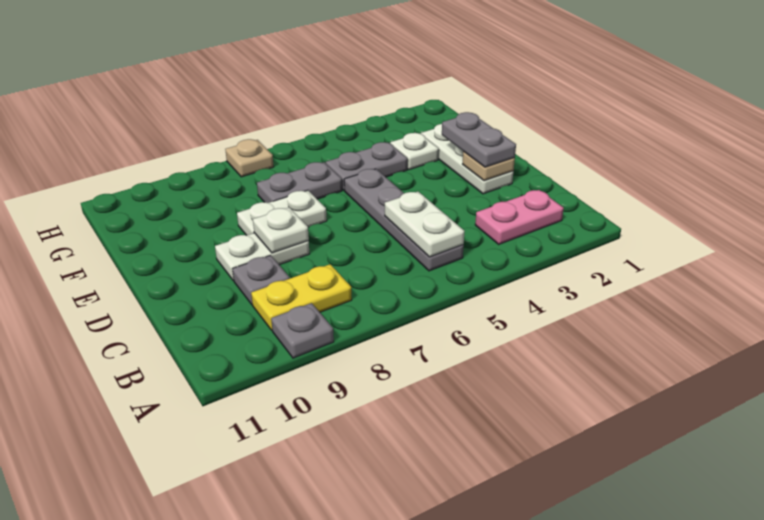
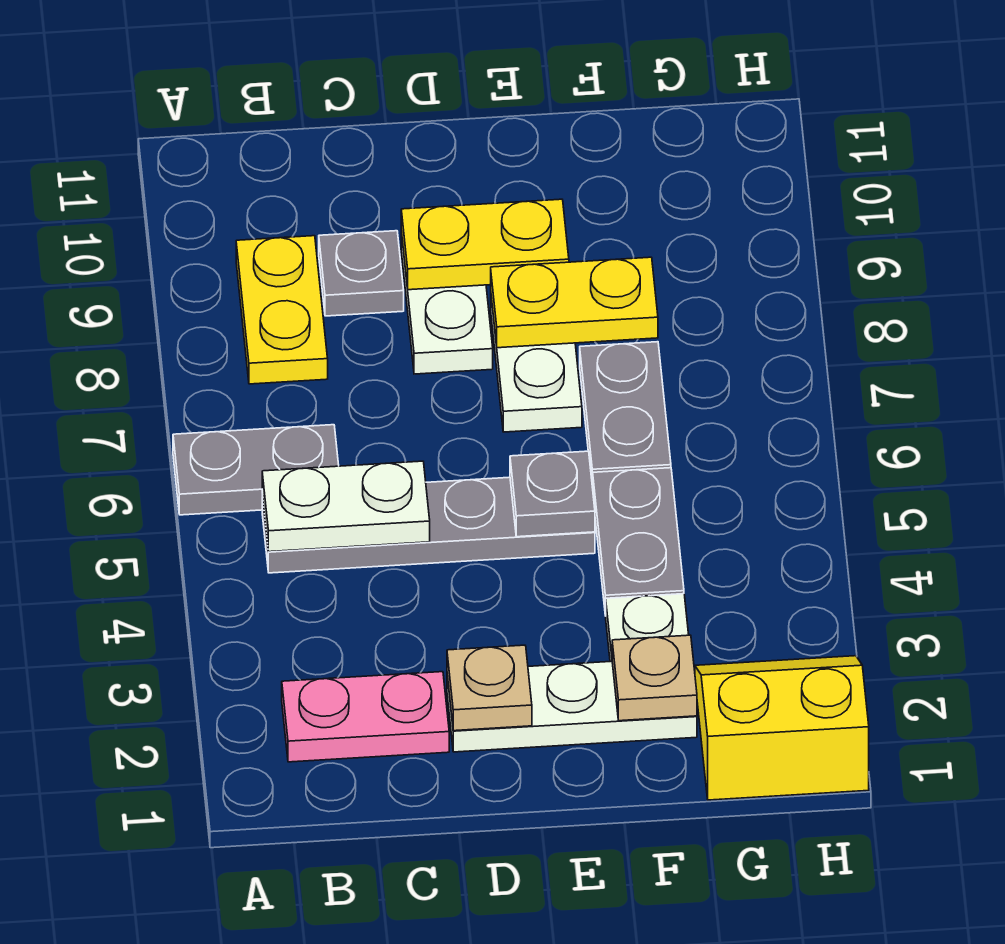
grey 1x1 plate [271,303,334,358] -> grey 1x1 plate moved to [510,451,595,537]
pink 1x2 plate [475,190,564,244] -> pink 1x2 plate turned to [282,672,449,762]
grey 1x2 plate [442,112,516,167] -> grey 1x2 plate moved to [173,425,339,515]
white 1x1 plate [253,207,309,253] -> none
none -> yellow 1x2 plate [401,199,569,290]
none -> yellow 1x2 plate [491,257,658,348]
none -> yellow 2x2 slope [695,656,869,800]
tan 1x1 plate [225,139,274,177] -> tan 1x1 plate moved to [612,635,697,721]

